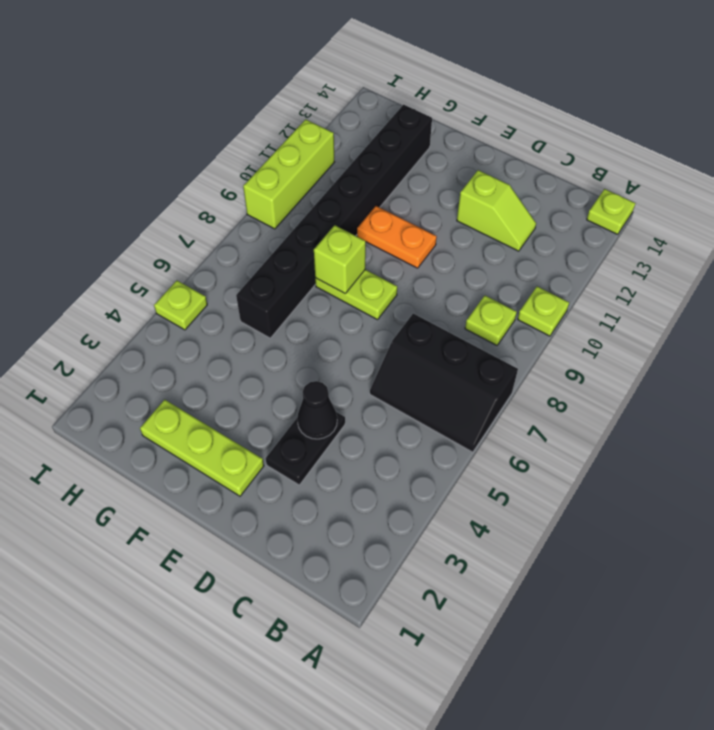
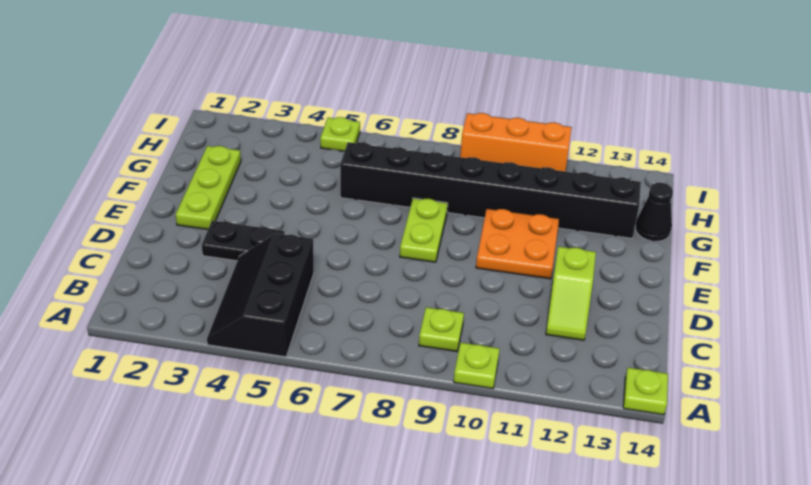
black 2x3 slope [370,314,518,452] -> black 2x3 slope moved to [207,234,314,357]
black 1x1 cone [297,381,337,439] -> black 1x1 cone moved to [635,183,673,241]
orange 1x2 plate [357,206,437,268] -> orange 2x2 plate [476,208,559,279]
lime 1x1 brick [314,225,366,293] -> none
lime 1x3 brick [243,119,334,229] -> orange 1x3 brick [460,113,572,172]

